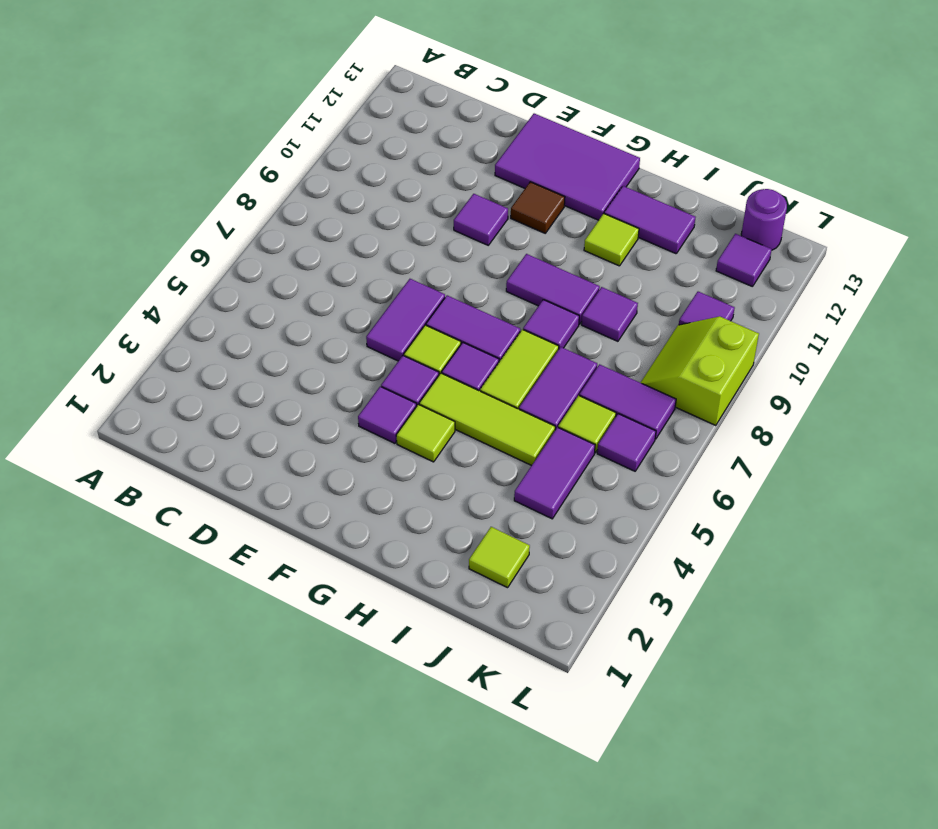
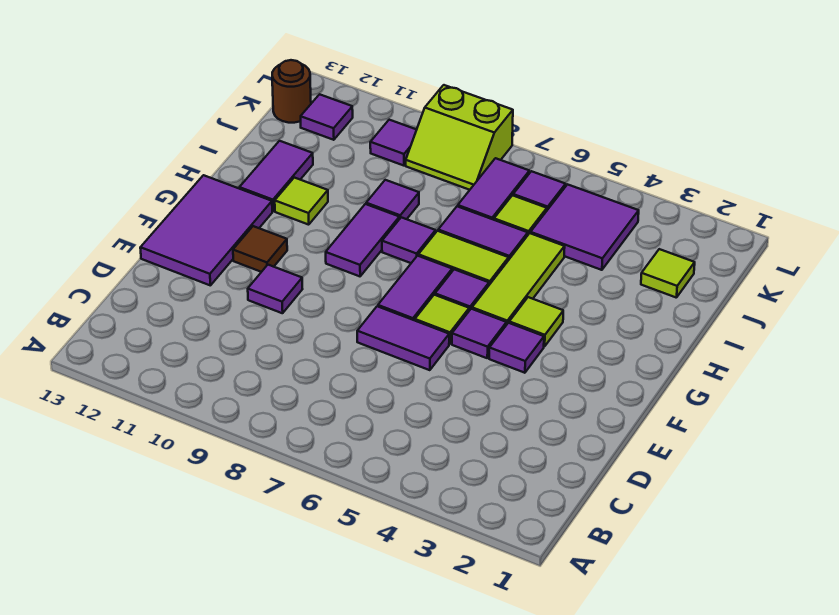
purple 1x2 tile [514,427,595,519] -> purple 2x2 tile [531,184,639,270]
purple 1x1 round brick [741,189,787,250] -> brown 1x1 round brick [272,60,311,123]

